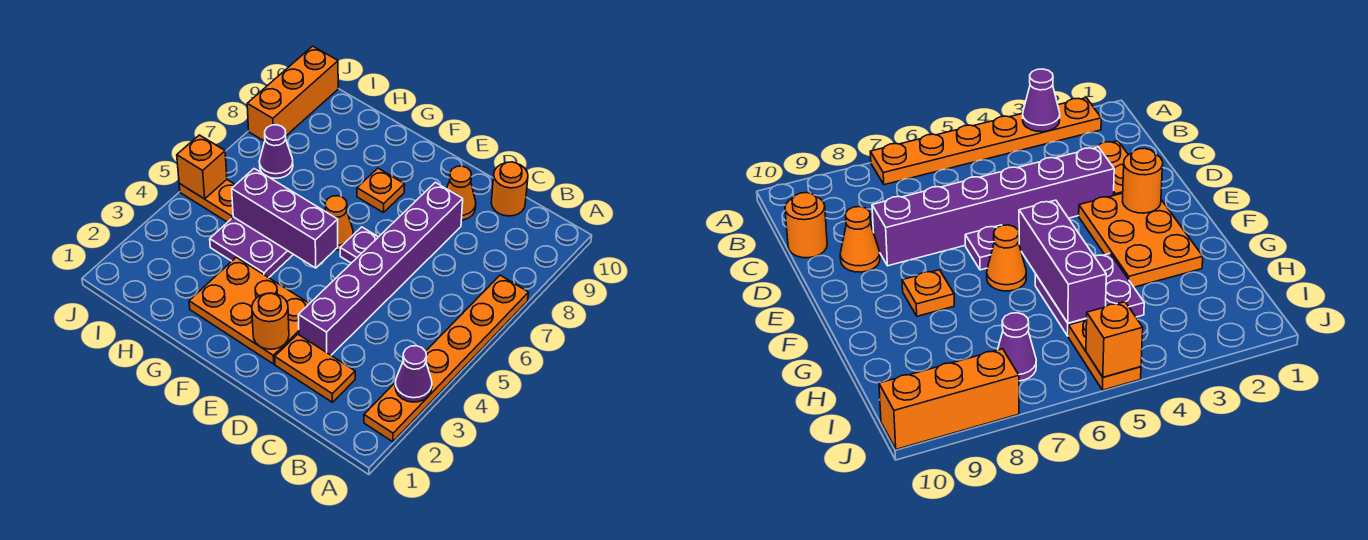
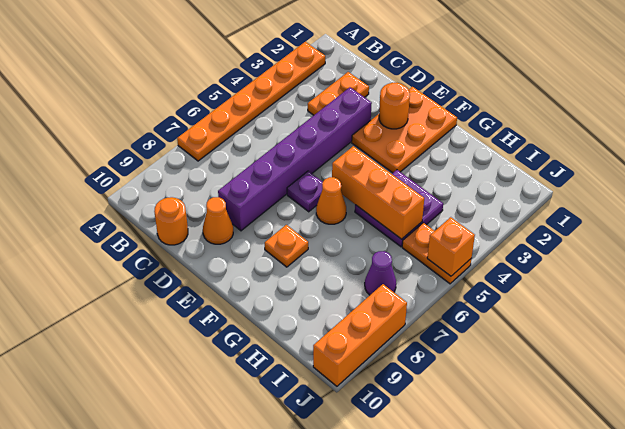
purple 1x1 cone [395,346,432,402] -> none
orange 1x2 plate [275,334,355,402] -> orange 1x2 plate turned to [308,72,369,115]
orange 2x3 plate [189,257,310,364] -> orange 2x3 plate turned to [352,87,457,173]
purple 1x3 brick [232,169,338,268] -> orange 1x3 brick [332,146,424,239]

